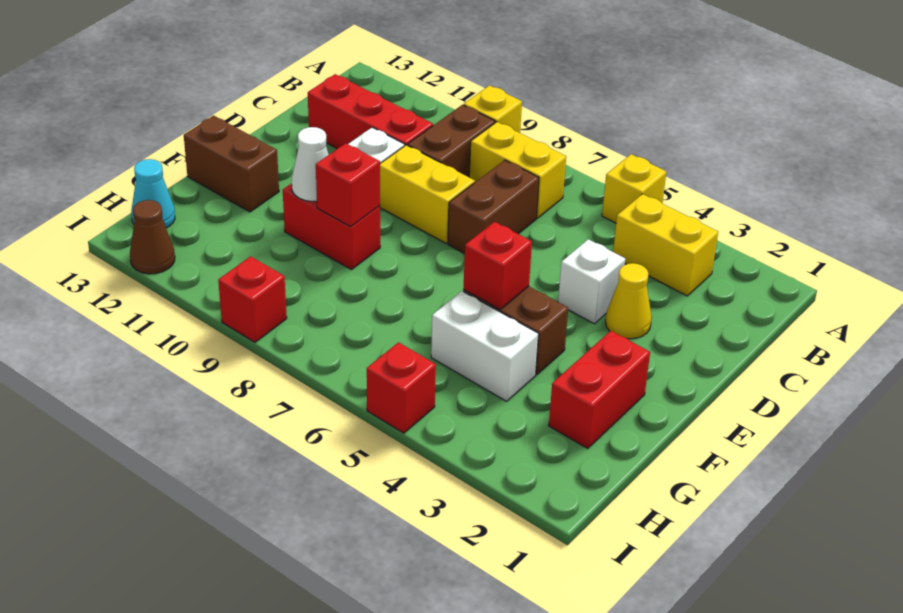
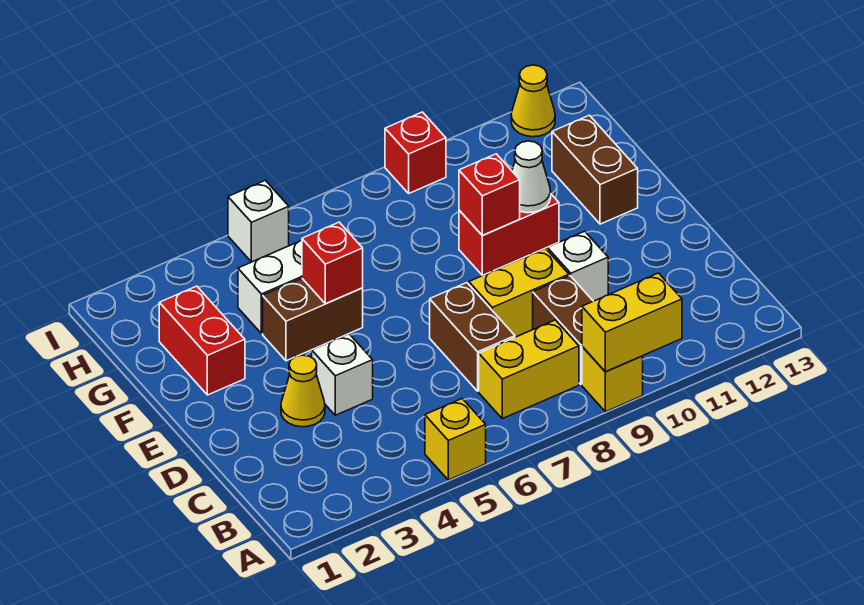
yellow 1x2 brick [613,194,718,296] -> yellow 1x2 brick moved to [582,273,682,372]
red 1x3 brick [308,74,433,149] -> none
brown 1x2 brick [184,116,279,212] -> brown 1x2 brick turned to [552,115,638,224]
cyan 1x1 cone [131,159,175,228] -> none
red 1x1 brick [367,343,436,433] -> white 1x1 brick [228,180,289,262]
brown 1x1 cone [130,200,175,274] -> yellow 1x1 cone [511,65,555,137]

